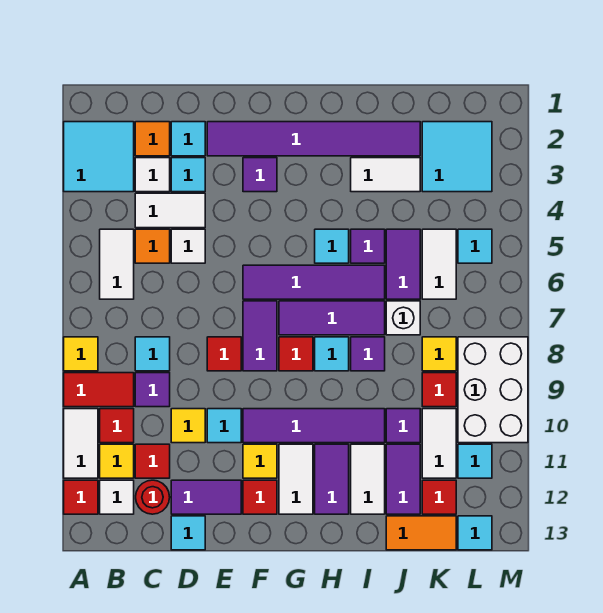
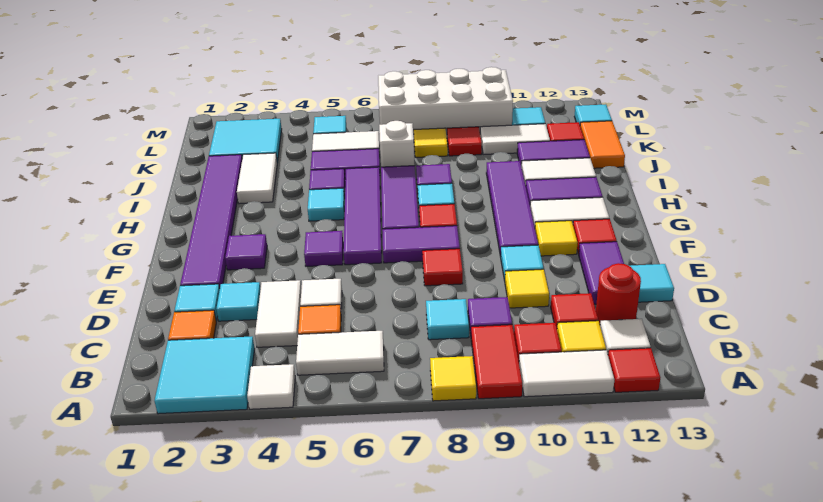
white 1x1 tile [135,158,170,192] -> white 1x1 tile moved to [247,364,295,409]
purple 1x1 tile [386,409,420,443] -> purple 1x1 tile moved to [304,231,343,266]
white 2x3 brick [458,337,528,443] -> white 2x4 brick [378,67,513,137]

